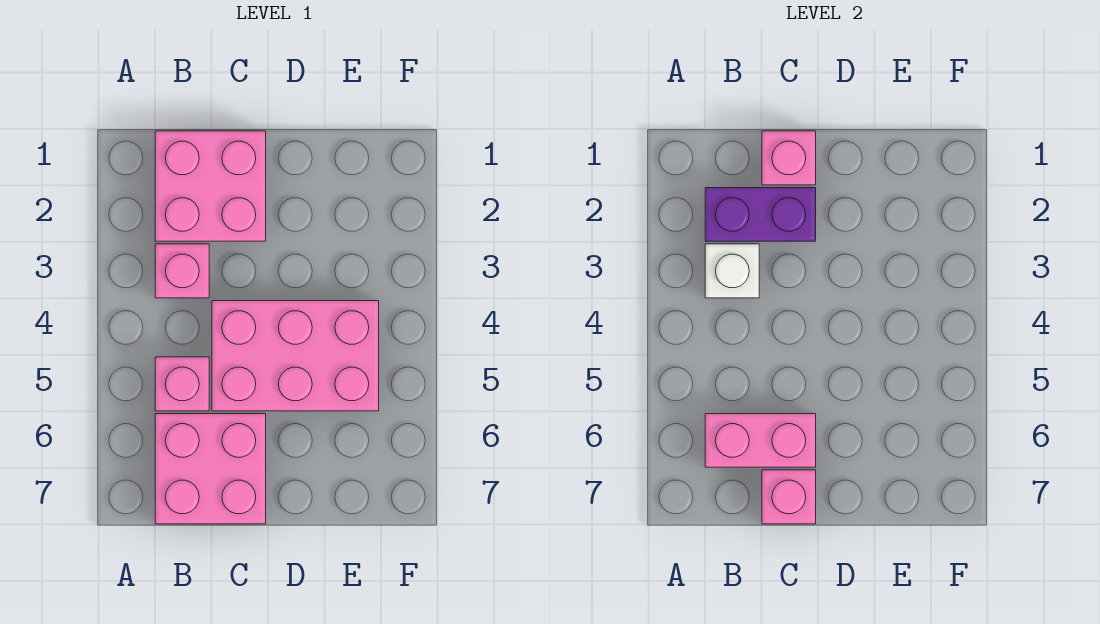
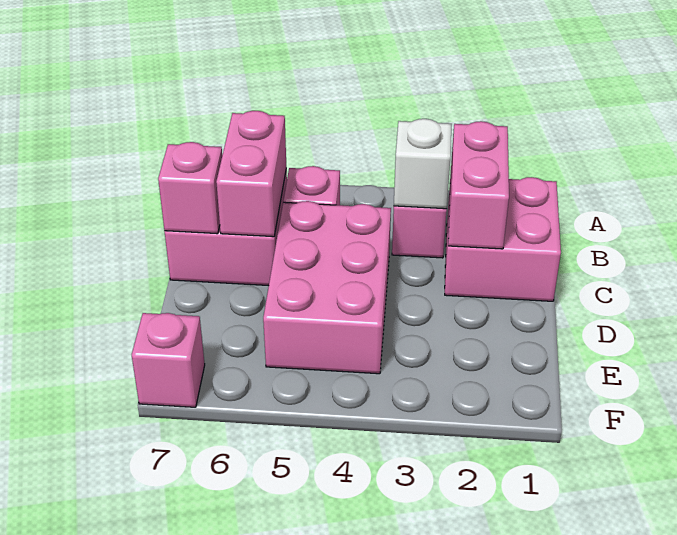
purple 1x2 brick [705,188,816,241] -> pink 1x2 brick [448,121,509,249]
pink 1x1 brick [762,131,816,185] -> pink 1x1 brick moved to [132,313,205,407]

